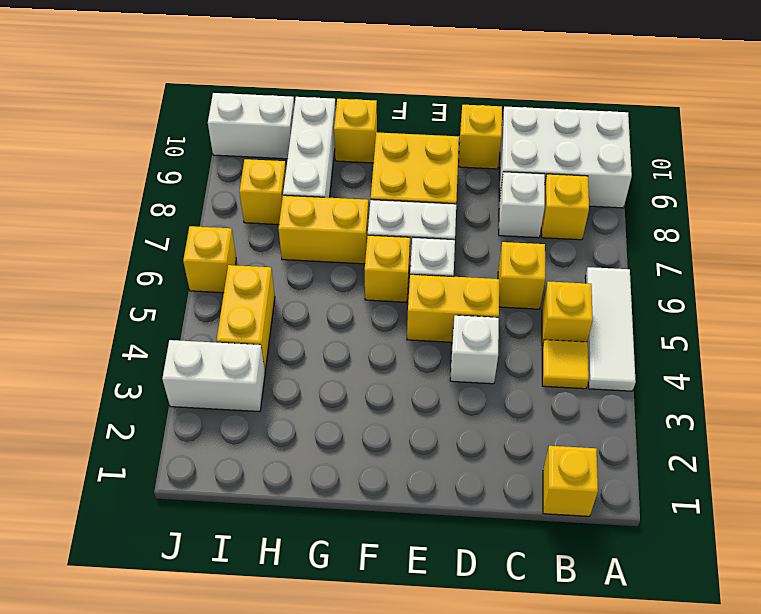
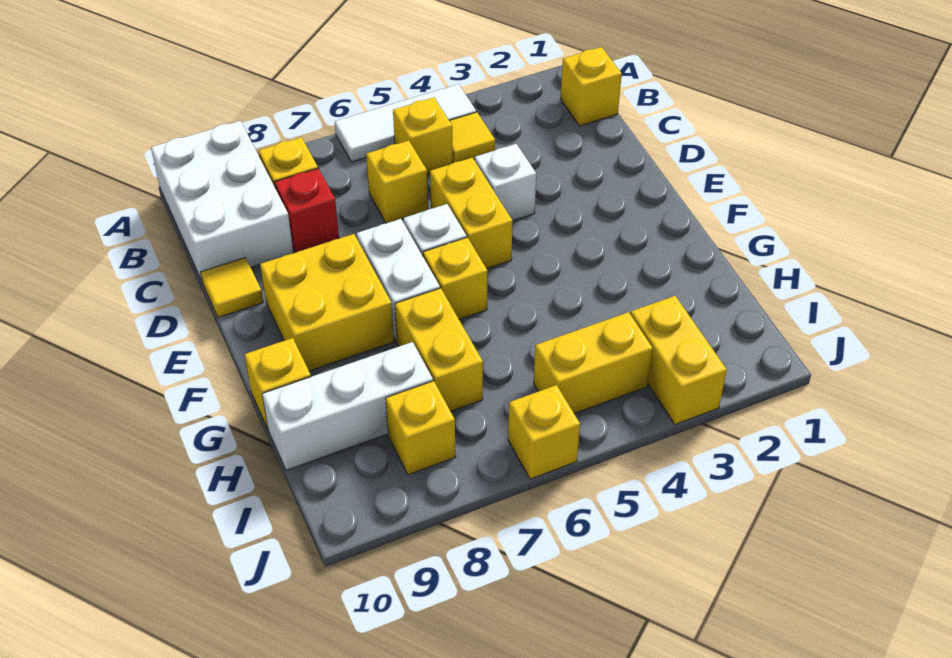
white 1x1 brick [499,172,545,238] -> red 1x1 brick [275,168,339,252]
yellow 1x1 brick [459,105,502,169] -> yellow 1x1 tile [201,258,263,317]
white 1x2 brick [162,340,265,412] -> yellow 1x2 brick [631,296,727,425]
white 1x2 brick [208,93,294,159] -> none

